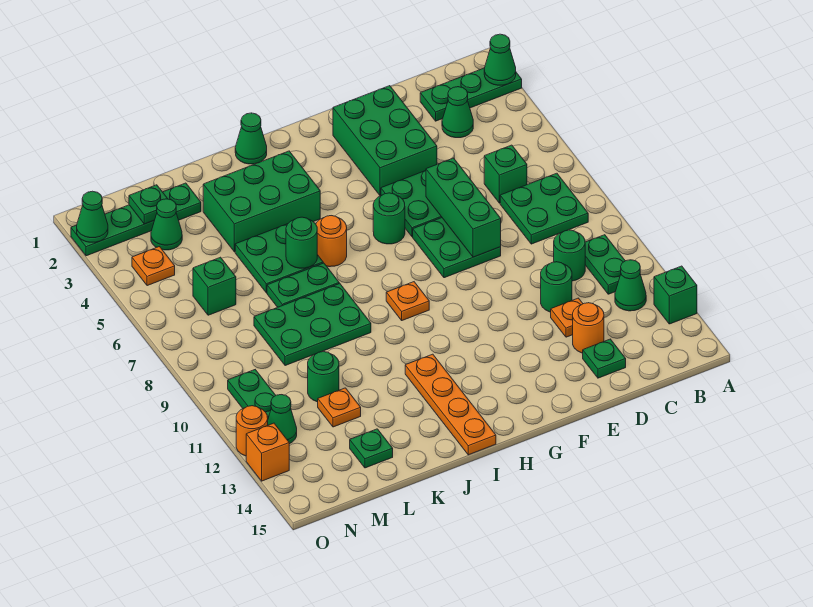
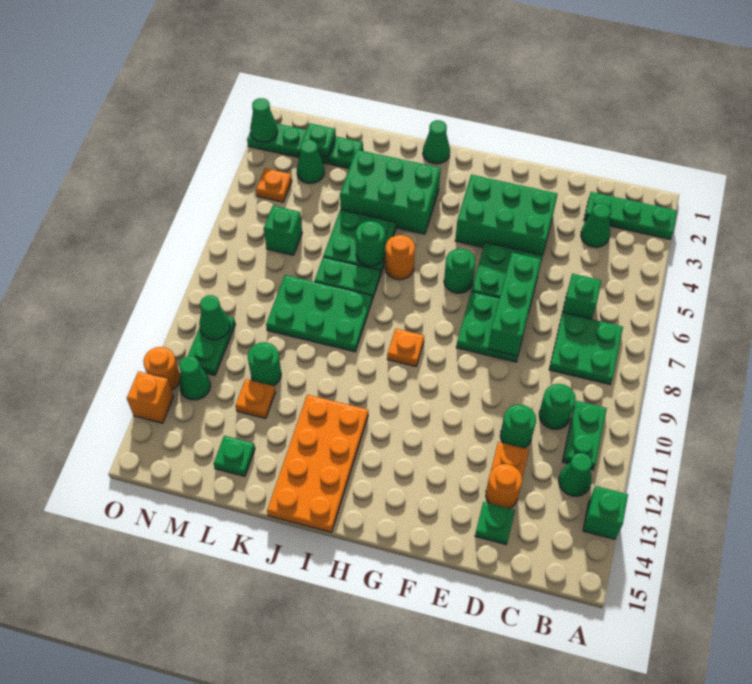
green 1x1 cone [484,34,516,85] -> green 1x1 cone moved to [199,295,230,340]
green 2x3 brick [333,86,437,196] -> green 2x3 brick turned to [455,175,558,255]
orange 1x4 plate [405,354,496,455] -> orange 2x4 plate [267,395,368,532]

